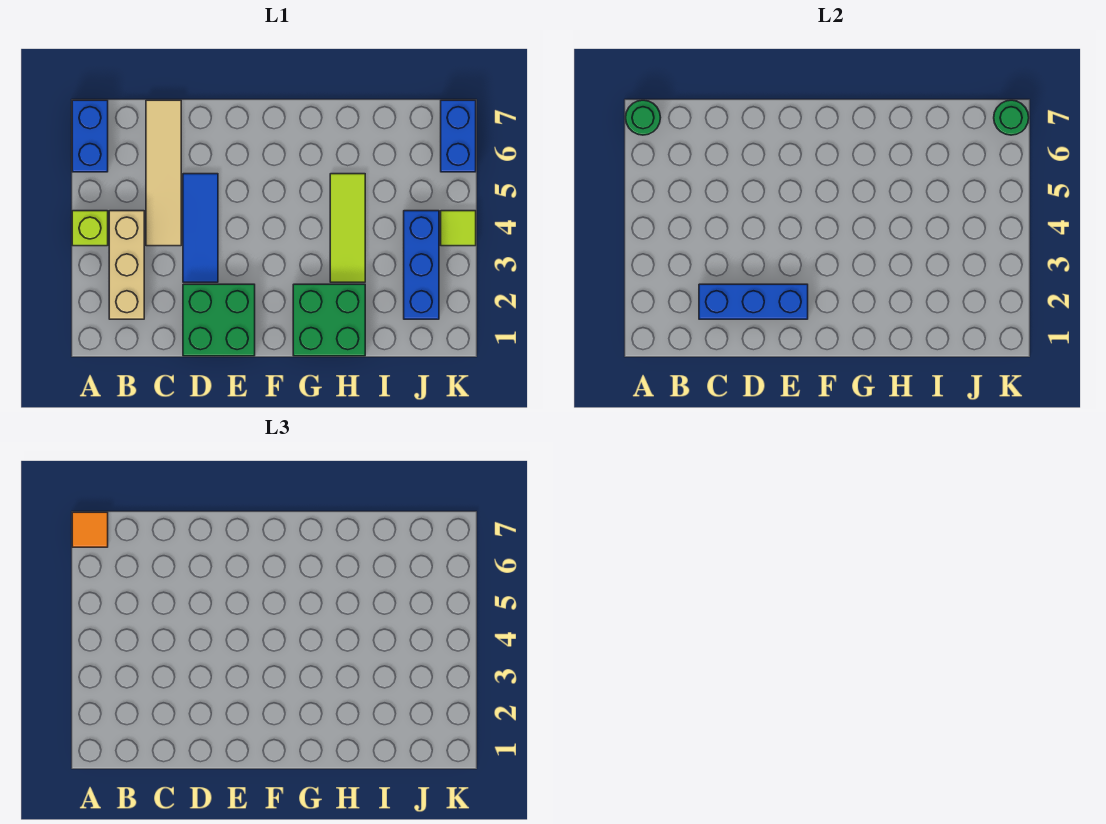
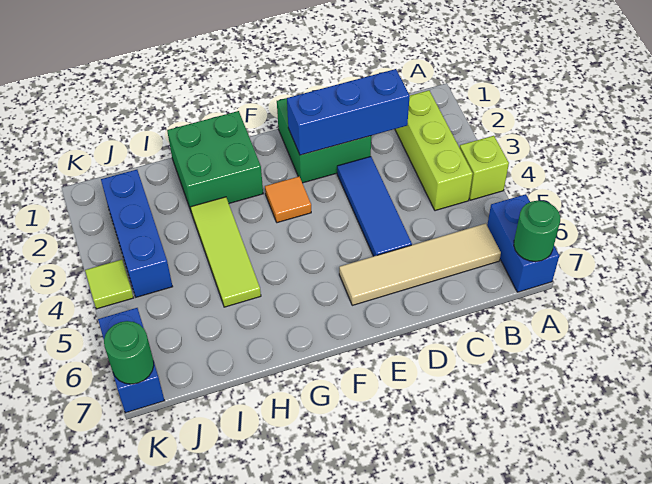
orange 1x1 tile [72,512,108,547] -> orange 1x1 tile moved to [265,177,311,223]
tan 1x3 brick [109,211,144,319] -> lime 1x3 brick [395,90,473,211]
tan 1x4 tile [146,100,181,246] -> tan 1x4 tile turned to [339,223,501,305]

